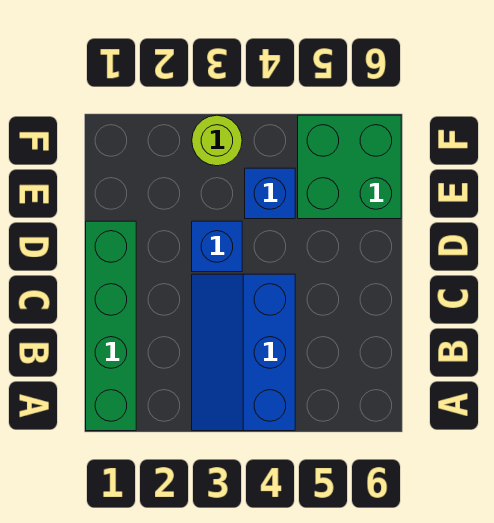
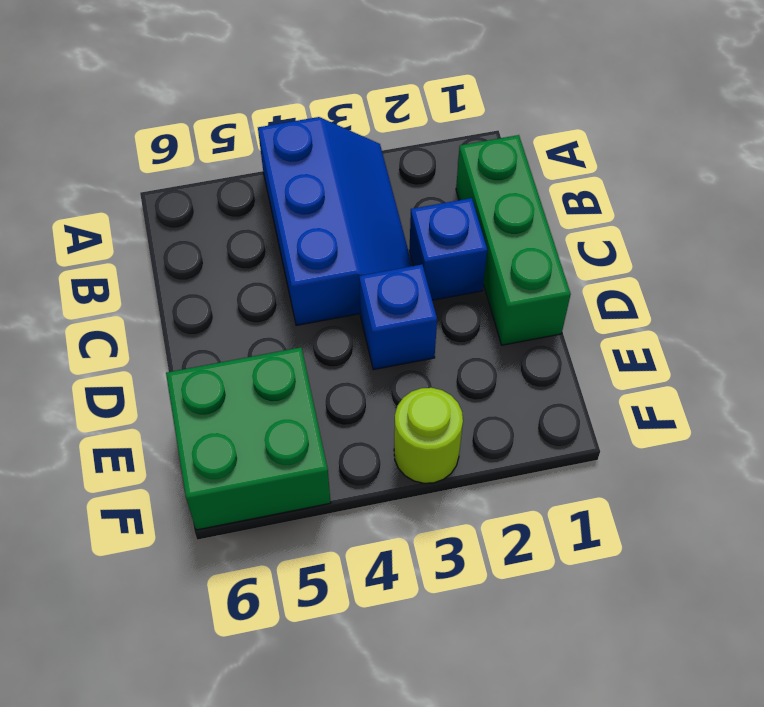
green 1x4 brick [86,221,136,431] -> green 1x3 brick [456,135,571,345]
blue 1x1 brick [245,168,295,219] -> blue 1x1 brick moved to [409,198,487,300]

